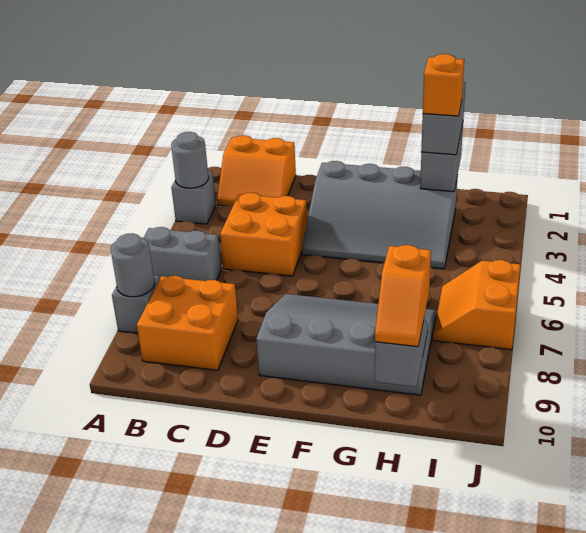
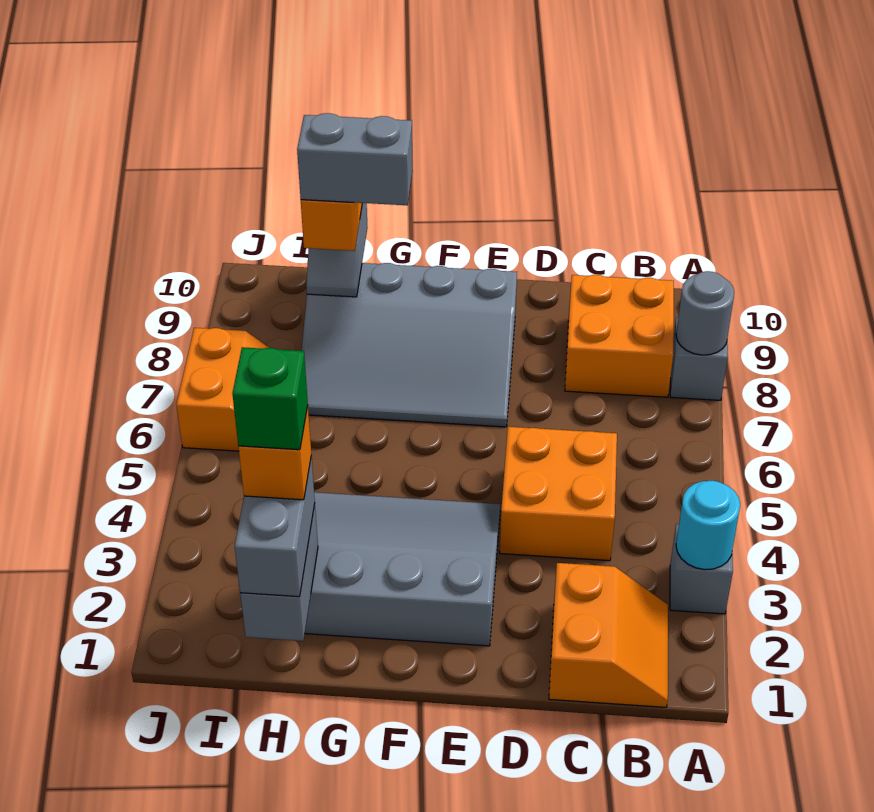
grey 1x1 round brick [171,132,209,188] -> cyan 1x1 round brick [676,481,740,570]
grey 1x2 brick [144,227,221,281] -> grey 1x2 brick moved to [297,113,413,205]
orange 2x2 slope [217,135,296,206] -> orange 2x2 slope turned to [549,563,668,707]
none -> green 1x1 brick [232,347,308,450]

